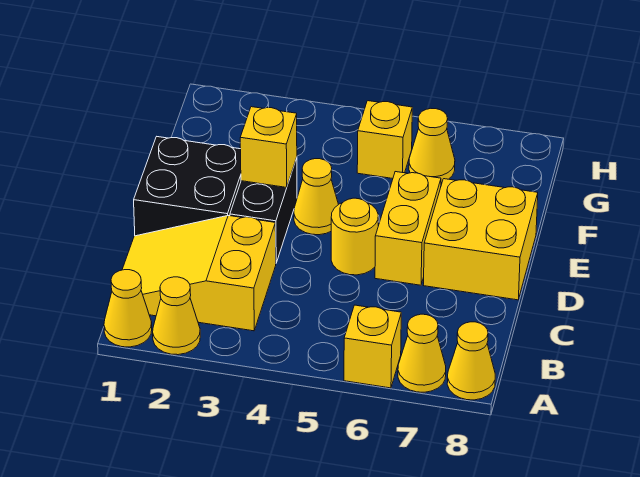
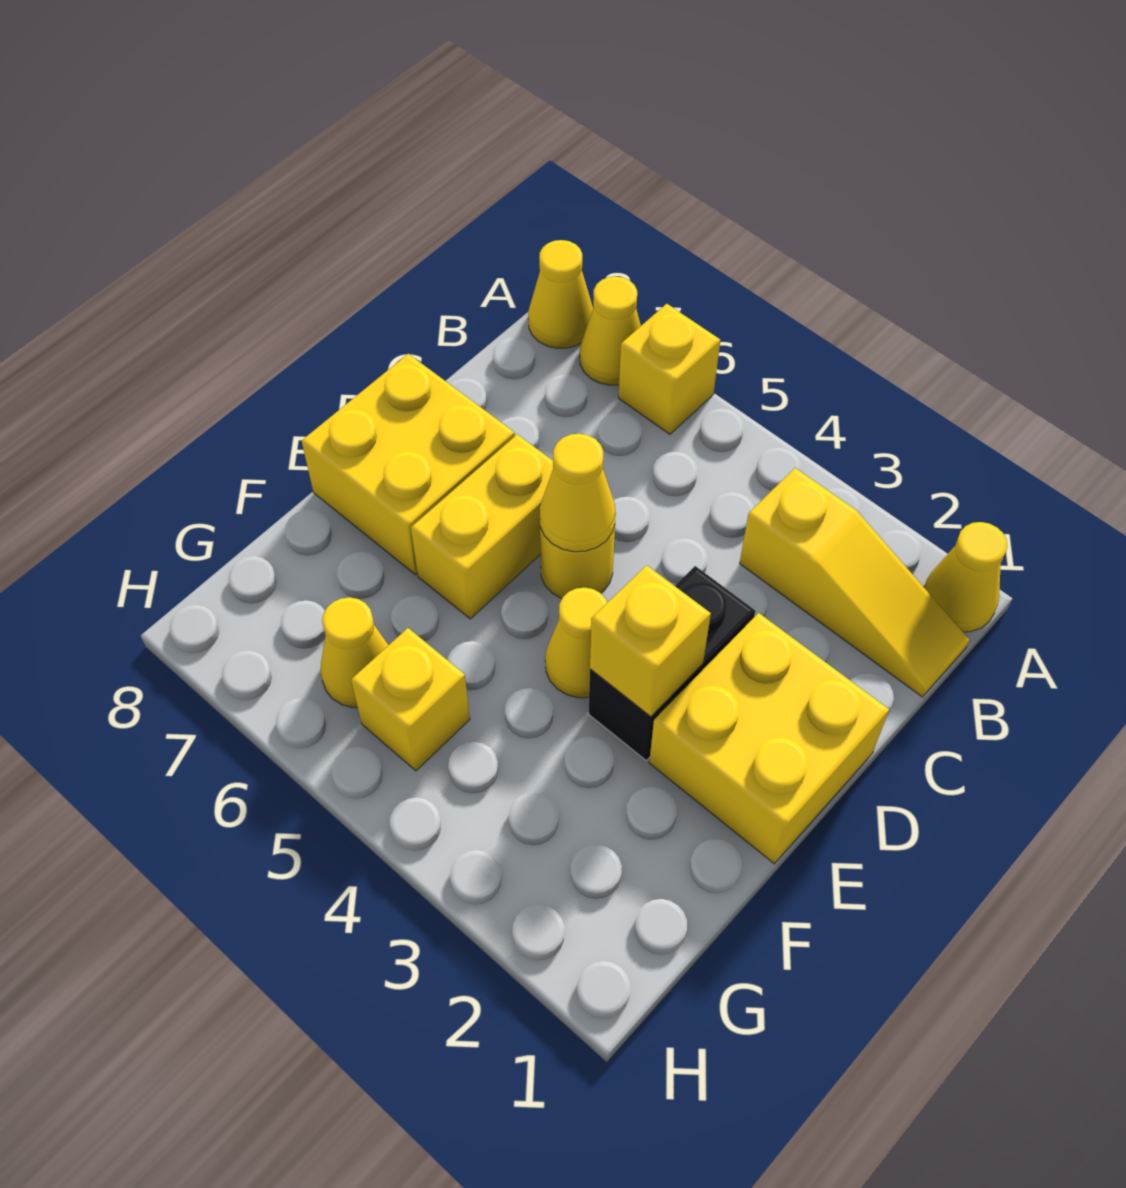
yellow 1x1 cone [153,277,200,355] -> yellow 1x1 cone moved to [540,434,616,552]
yellow 2x3 slope [122,216,276,331] -> yellow 1x3 slope [740,468,970,697]
black 2x2 brick [134,137,241,236] -> yellow 2x2 brick [649,613,889,863]

